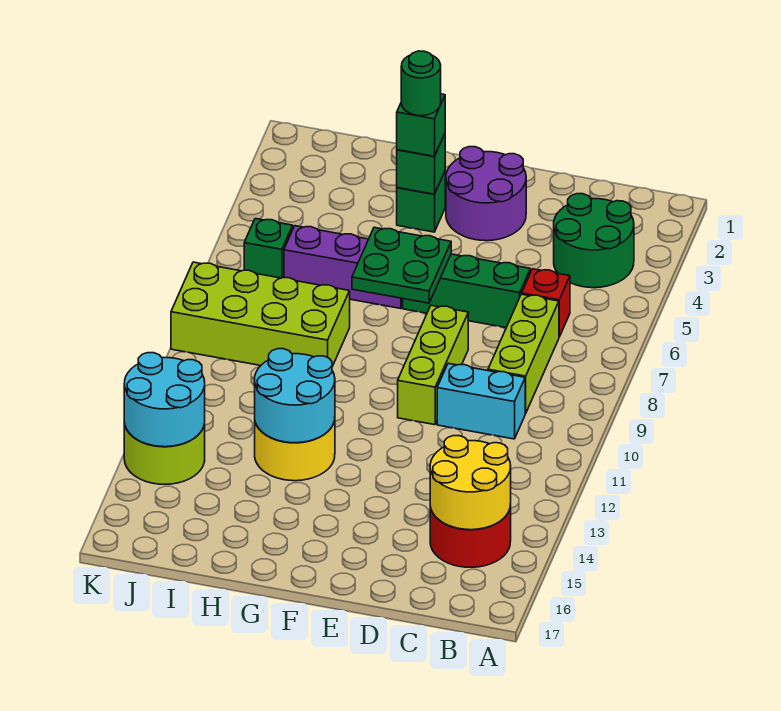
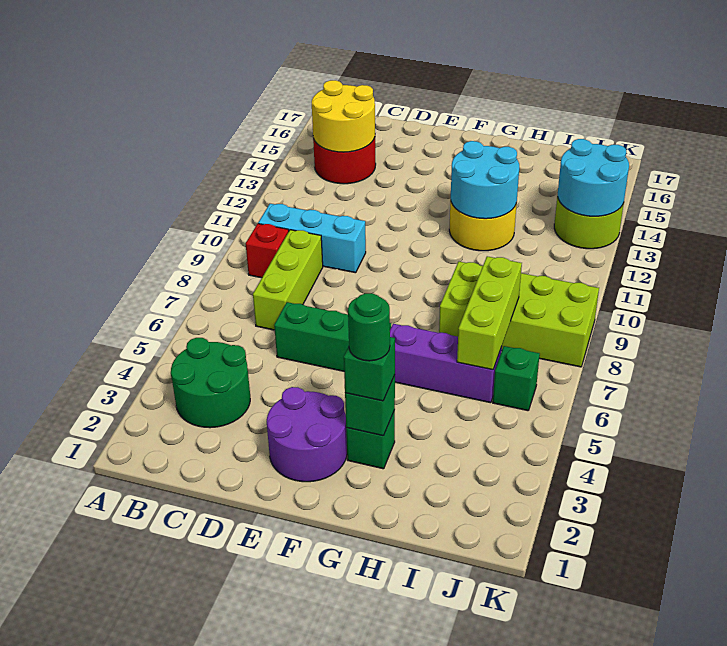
red 1x1 brick [522,269,570,337] -> red 1x1 brick moved to [246,224,289,278]
cyan 1x2 brick [437,363,526,439] -> cyan 1x3 brick [258,204,366,273]
lime 1x3 brick [398,305,468,425] -> lime 1x3 brick moved to [457,256,522,370]
green 2x2 plate [352,227,451,303] -> none

